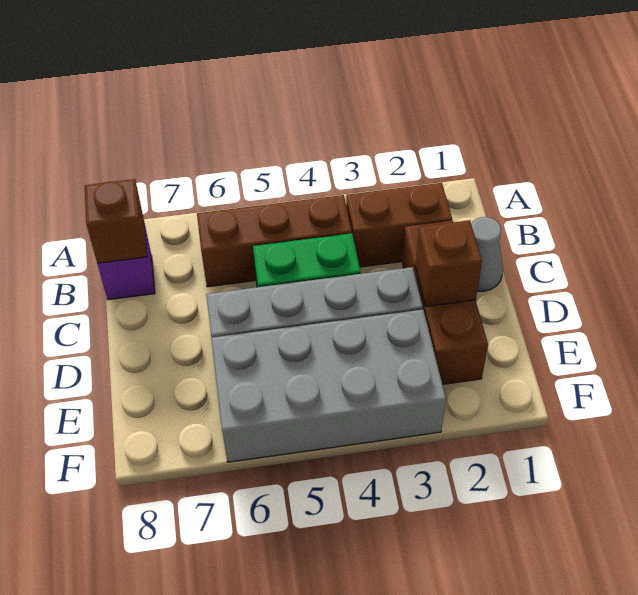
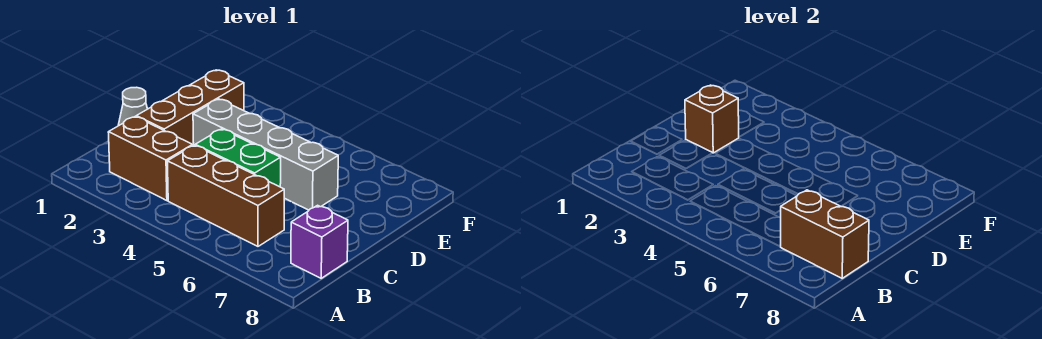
brown 1x1 brick [85,179,147,263] -> brown 1x2 brick [781,190,869,278]
grey 2x4 brick [211,310,446,462] -> none

